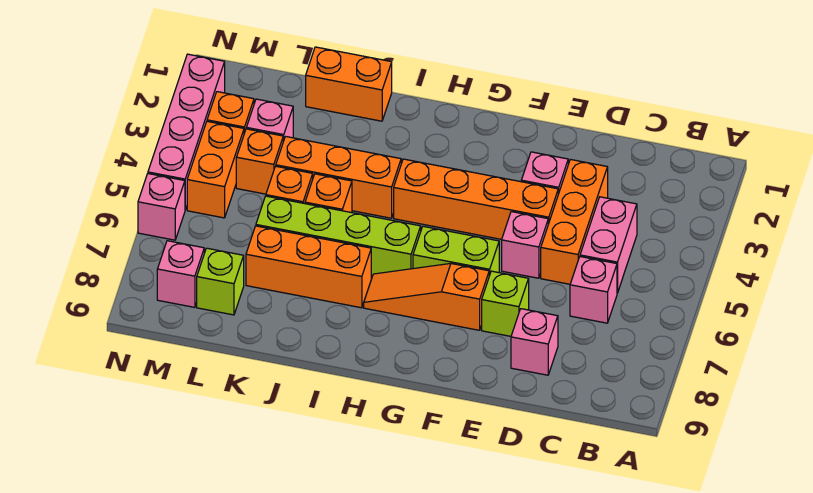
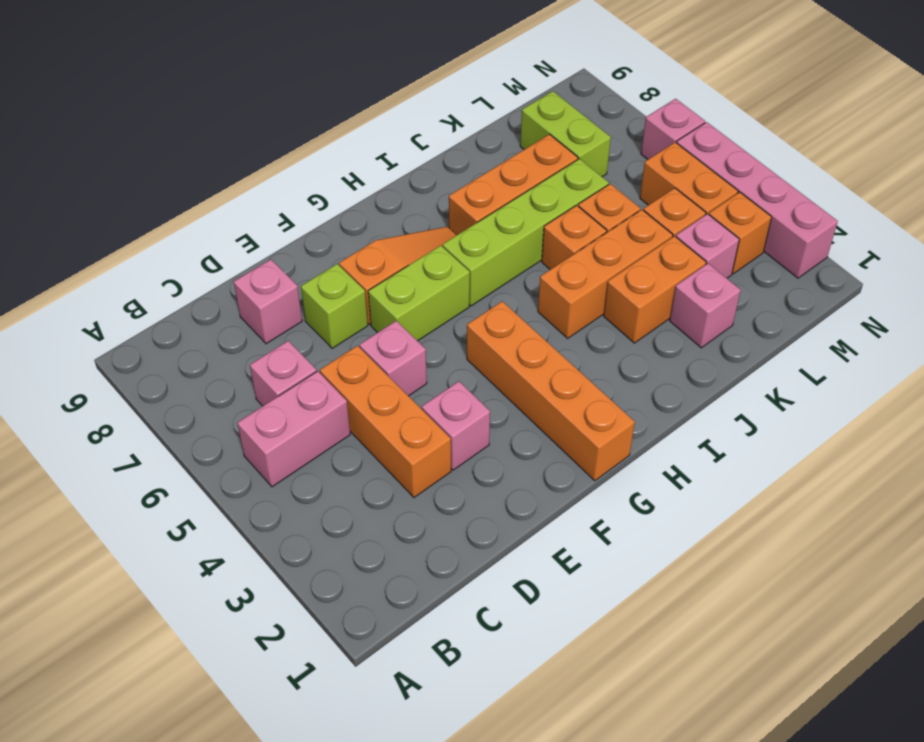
pink 1x2 brick [580,197,637,293] -> pink 1x2 brick turned to [237,371,350,487]
orange 1x4 brick [394,159,558,239] -> orange 1x4 brick turned to [467,301,635,481]
orange 1x2 brick [306,47,392,121] -> orange 1x2 brick moved to [604,236,706,343]
lime 1x1 brick [197,248,244,315] -> lime 1x2 brick [520,91,611,177]
pink 1x1 brick [157,241,204,307] -> pink 1x1 brick moved to [670,263,741,348]

